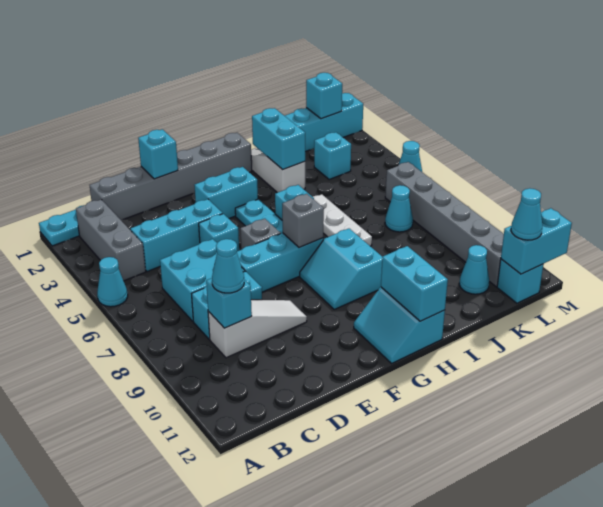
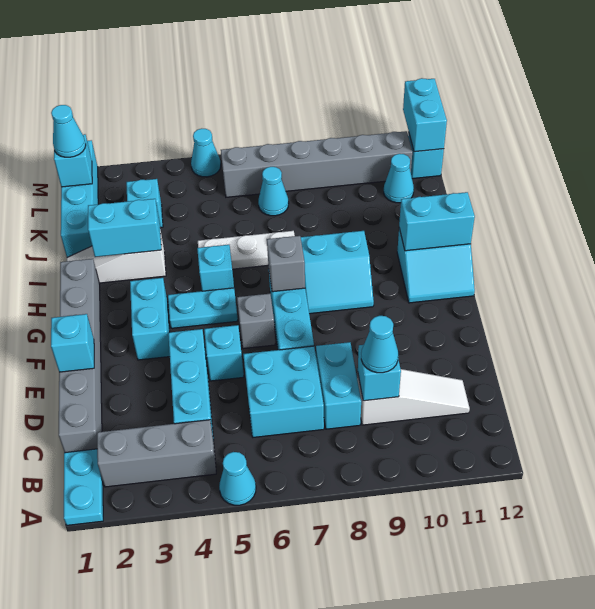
white 1x3 slope [208,300,307,358] -> white 1x3 slope turned to [357,369,470,425]
cyan 1x1 cone [511,188,542,240] -> cyan 1x1 cone moved to [51,105,86,157]

